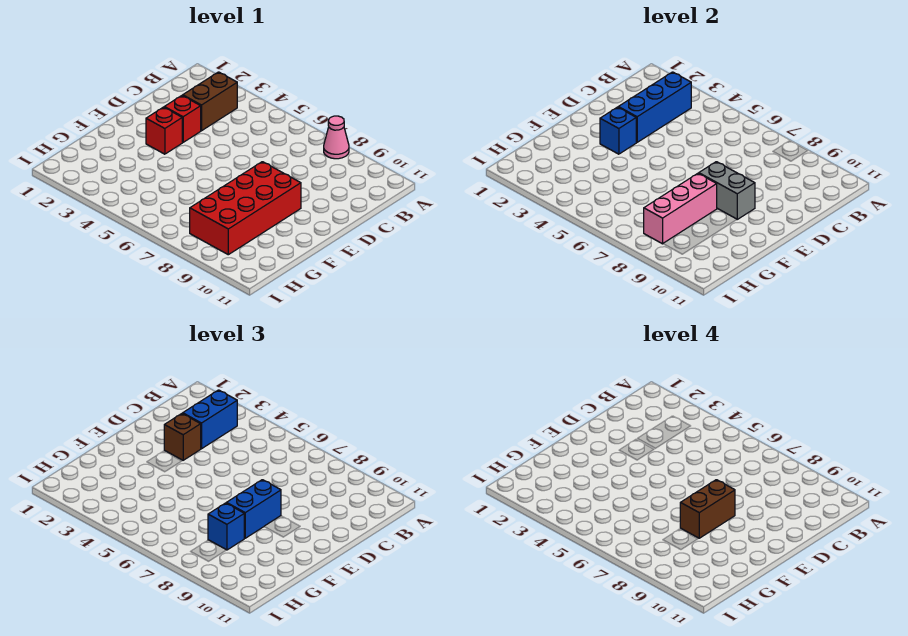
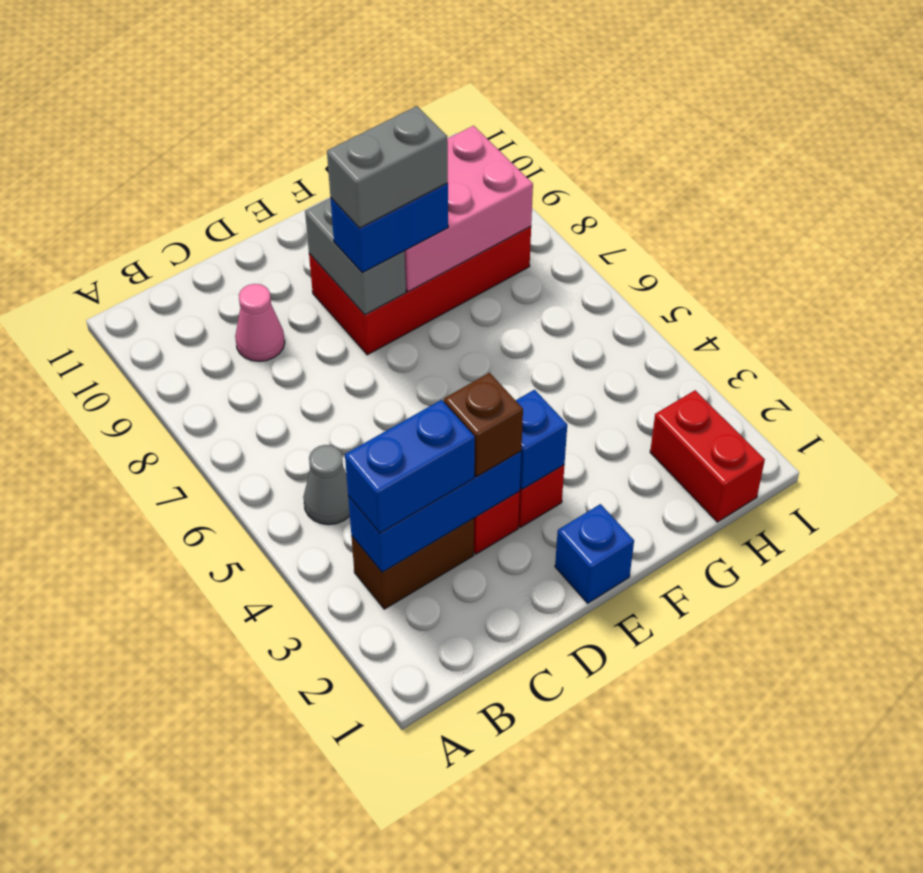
pink 1x1 cone [324,116,349,159] -> pink 1x1 cone moved to [235,284,285,361]
none -> grey 1x1 cone [303,445,350,525]
brown 1x2 brick [680,480,735,538] -> grey 1x2 brick [327,106,448,228]
pink 1x3 brick [644,173,717,244] -> pink 2x3 brick [405,126,533,292]
blue 1x1 brick [208,503,244,550] -> blue 1x1 brick moved to [555,504,634,603]
none -> red 1x2 brick [650,390,765,522]

